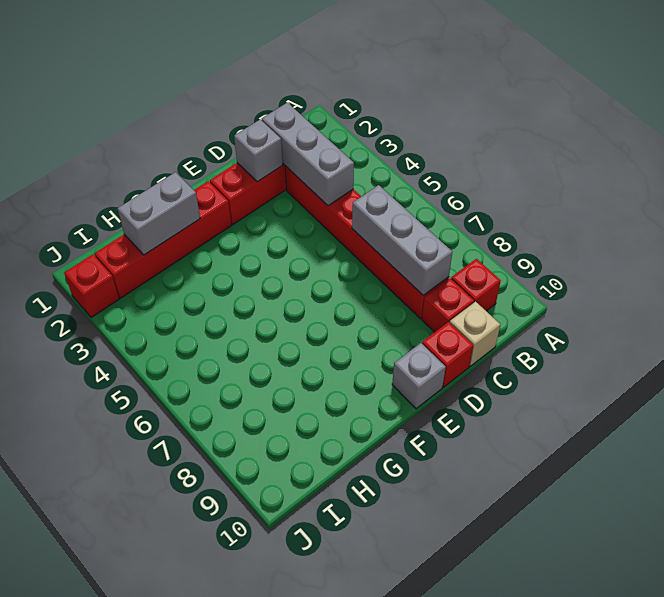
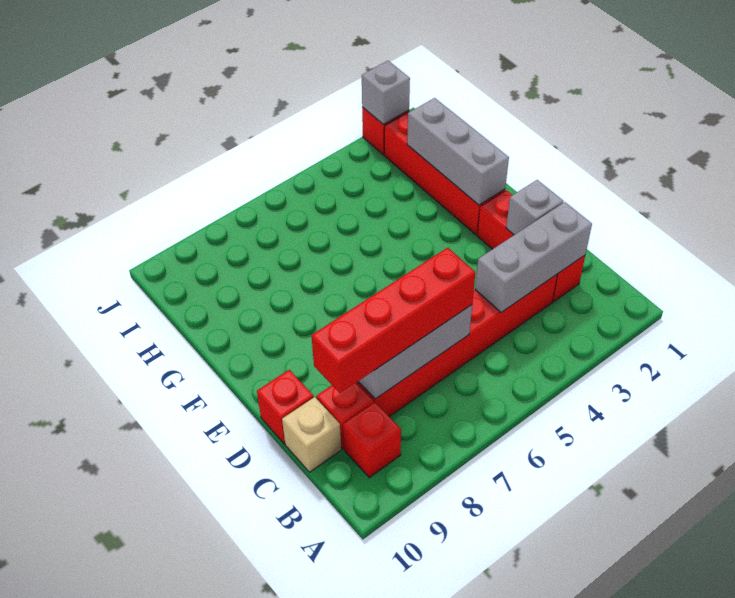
none -> red 1x4 brick [312,248,476,393]
grey 1x1 brick [392,343,446,409] -> grey 1x1 brick moved to [362,61,410,124]
grey 1x2 brick [118,172,200,255] -> grey 1x3 brick [407,98,509,205]

